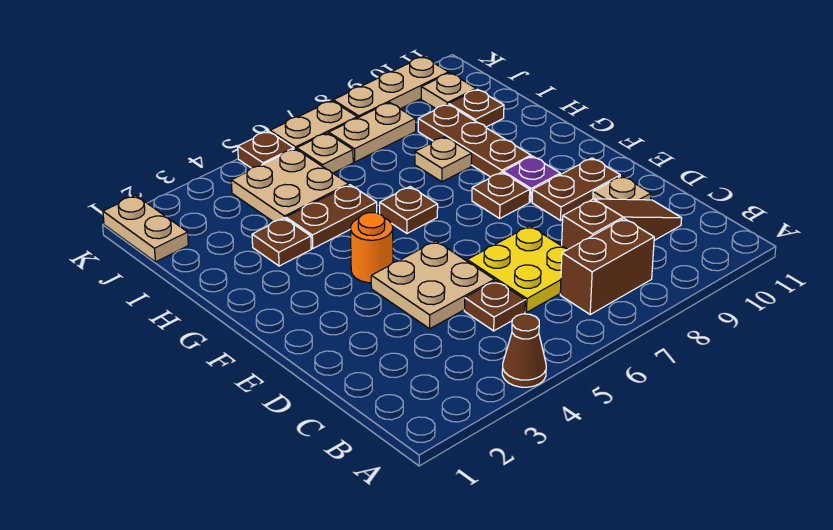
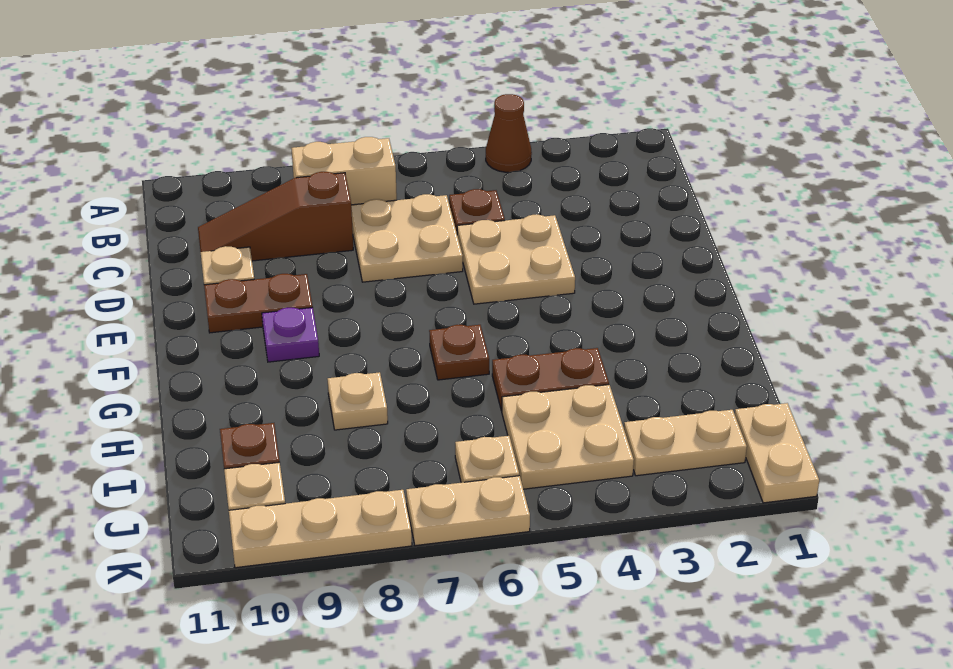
brown 1x2 brick [560,219,654,314] -> tan 1x2 brick [292,137,397,205]
yellow 2x2 plate [467,226,568,312] -> tan 2x2 plate [351,194,463,282]
orange 1x1 round brick [351,213,393,283] -> none
brown 1x1 plate [472,172,530,218] -> none
brown 1x3 plate [418,104,531,177] -> none
brown 1x1 plate [252,218,311,266] -> none
tan 1x2 plate [329,102,416,162] -> tan 1x2 plate moved to [624,410,747,476]
brown 1x1 plate [238,131,294,168] -> none

